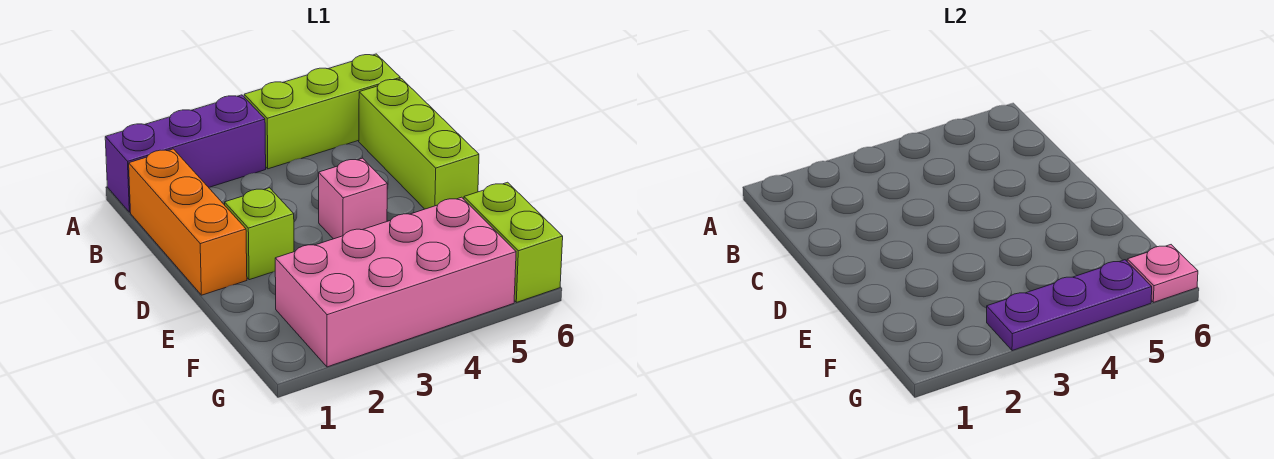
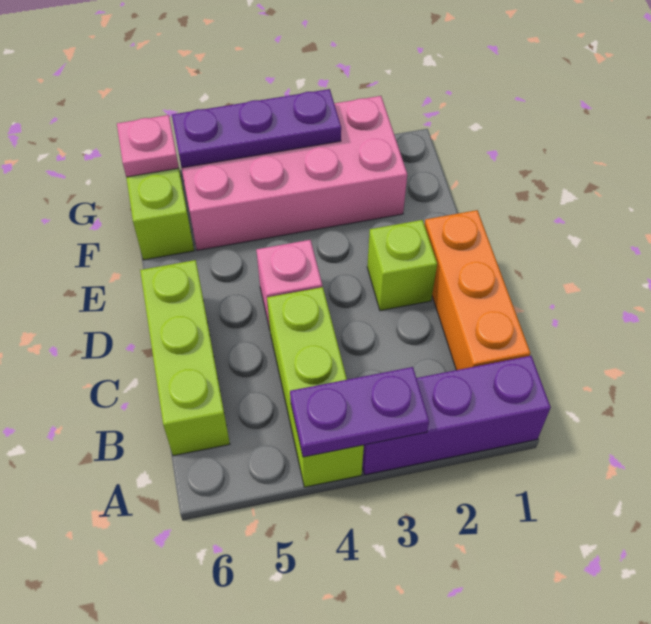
none -> purple 1x2 plate [290,367,429,457]
lime 1x3 brick [244,54,400,169] -> lime 1x3 brick turned to [267,287,364,487]

